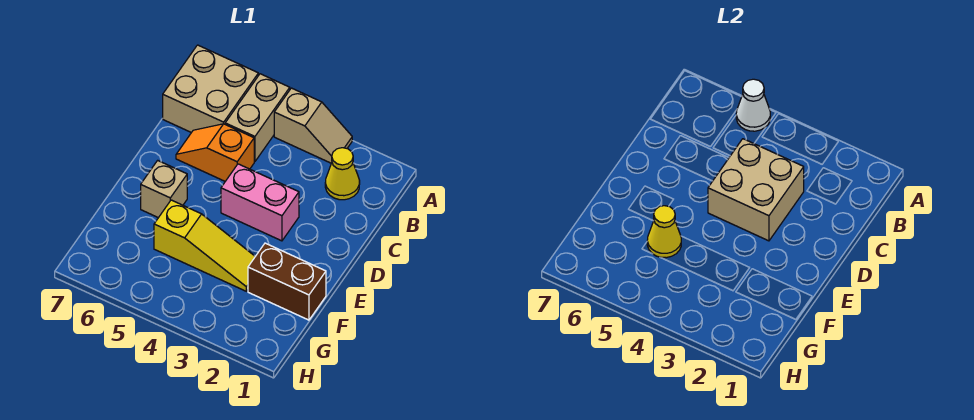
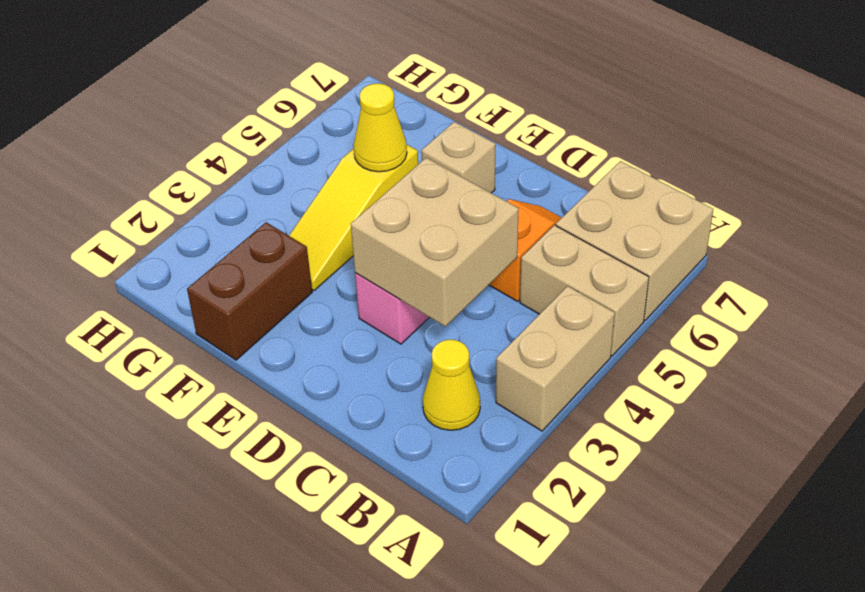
tan 1x2 slope [274,88,352,163] -> tan 1x2 brick [496,286,615,431]
white 1x1 cone [736,79,770,131] -> none

